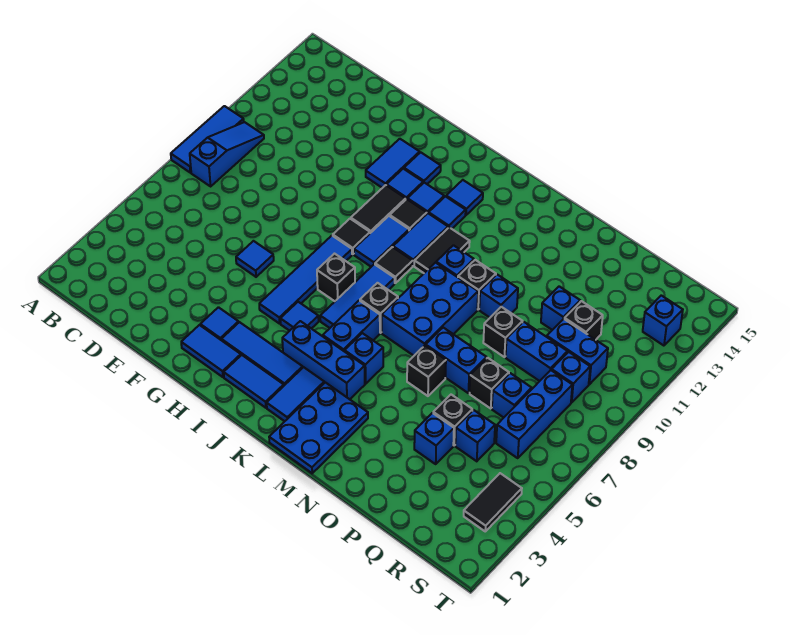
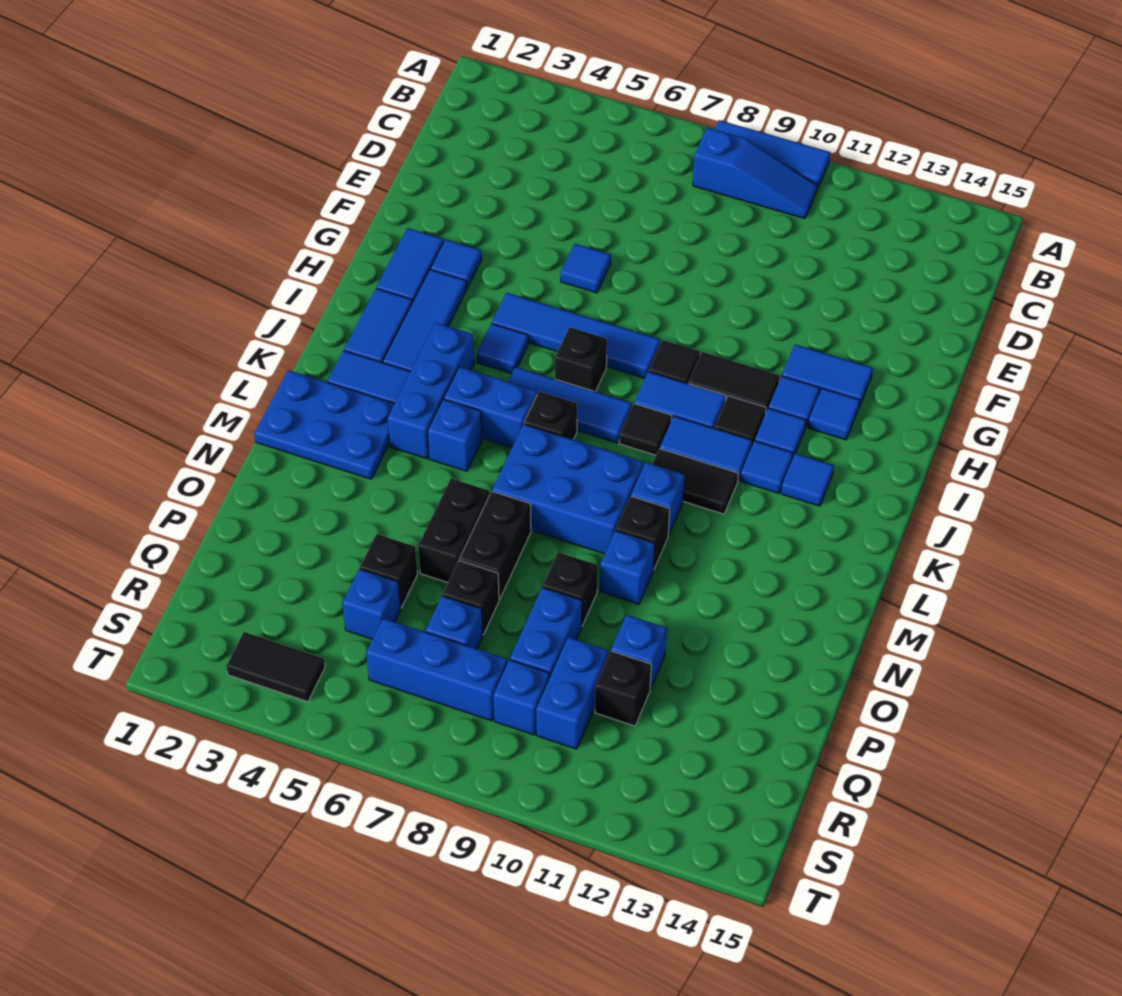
black 1x1 brick [407,346,446,396] -> black 1x2 brick [418,479,490,583]
blue 1x2 brick [426,328,486,393] -> black 1x2 brick [459,492,531,599]
blue 1x1 brick [414,413,454,464] -> none
blue 1x1 brick [643,295,683,346] -> none

